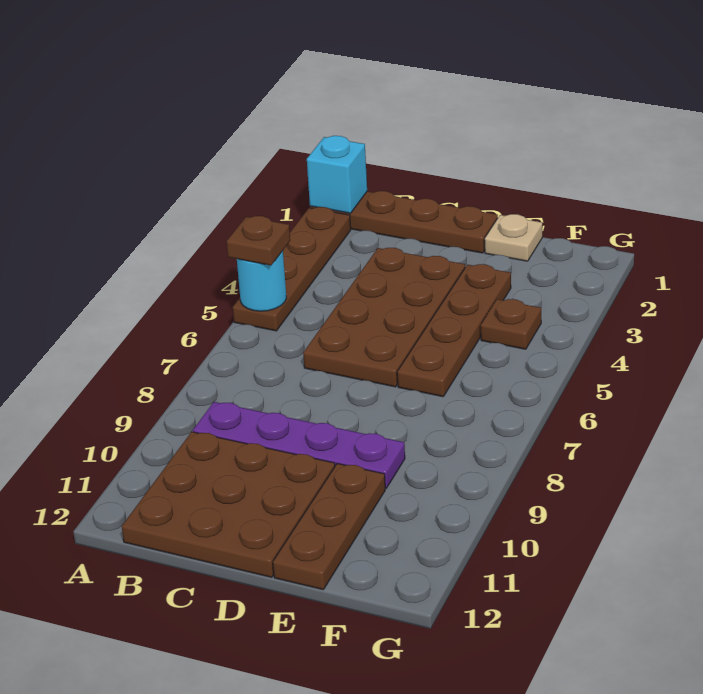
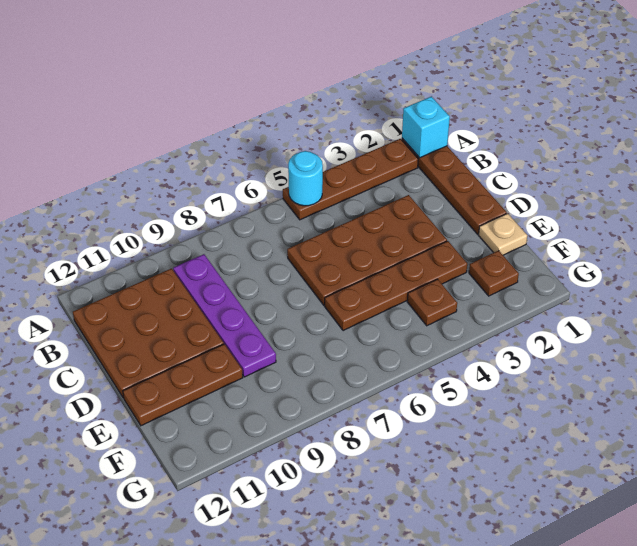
brown 1x1 plate [226,216,290,265] -> brown 1x1 plate moved to [469,251,519,296]

